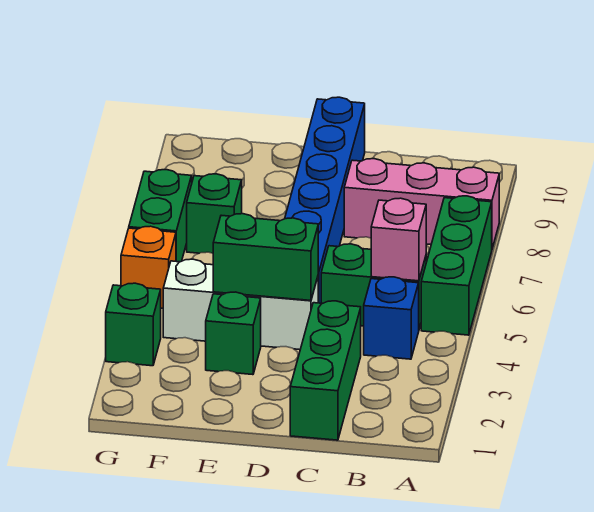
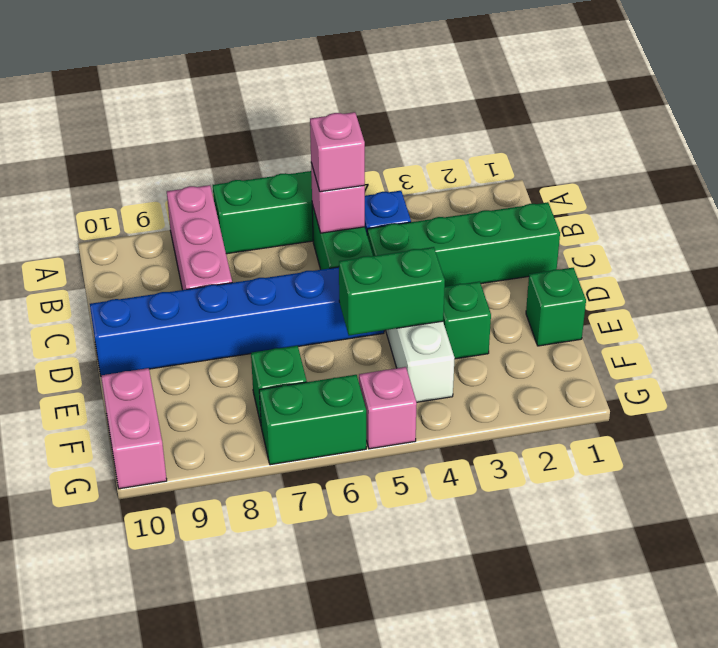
none -> pink 1x1 brick [310,112,365,192]
green 1x3 brick [290,301,361,440] -> green 1x4 brick [367,202,560,287]
green 1x2 brick [213,214,318,301] -> green 1x2 brick turned to [339,247,445,335]
none -> pink 1x2 brick [101,368,167,489]
green 1x1 brick [106,283,161,366] -> green 1x1 brick moved to [526,268,586,346]
orange 1x1 brick [121,226,176,308] -> pink 1x1 brick [359,367,417,449]

